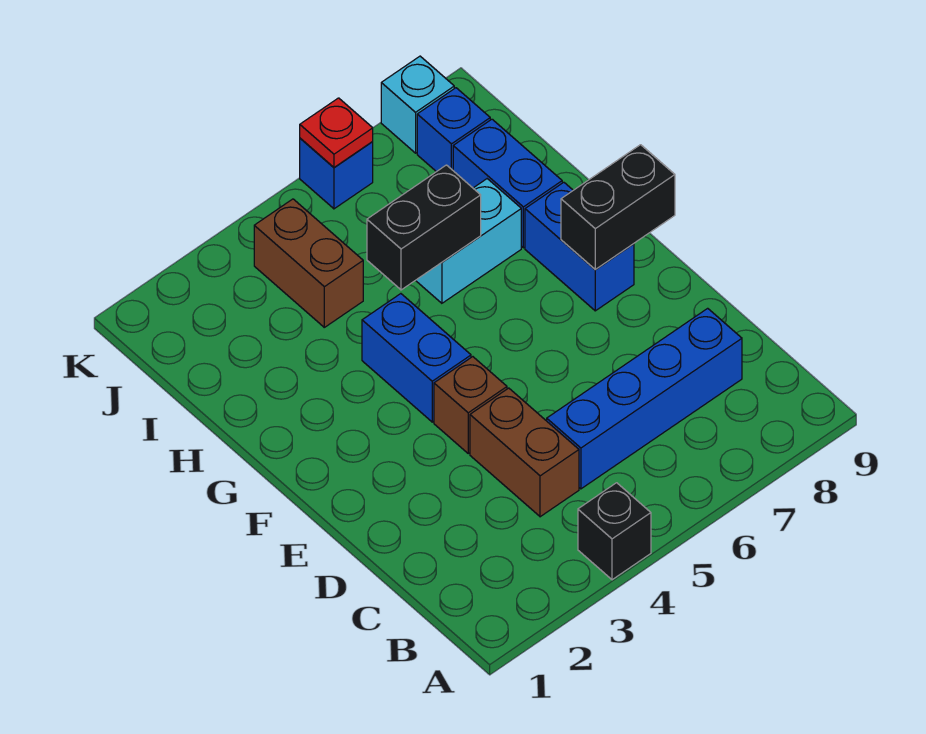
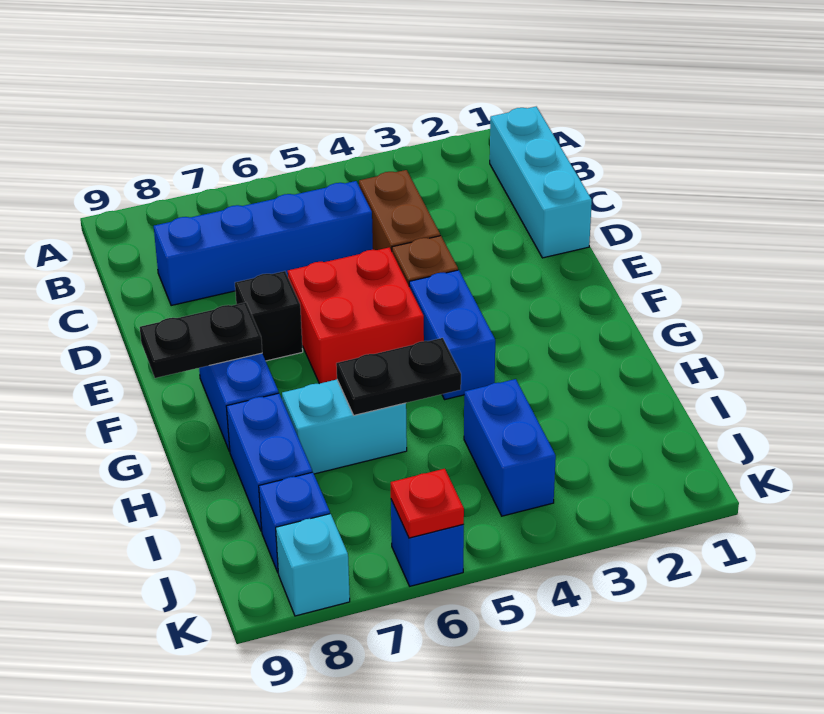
black 1x1 brick [578,483,651,580] -> black 1x1 brick moved to [235,271,303,361]
none -> cyan 1x3 brick [490,107,592,258]
none -> red 2x2 brick [288,247,424,384]
black 1x2 brick [561,145,675,270] -> black 1x2 plate [140,302,262,378]
black 1x2 brick [367,165,481,290] -> black 1x2 plate [336,338,461,415]
brown 1x2 brick [254,199,363,327] -> blue 1x2 brick [464,379,556,516]

